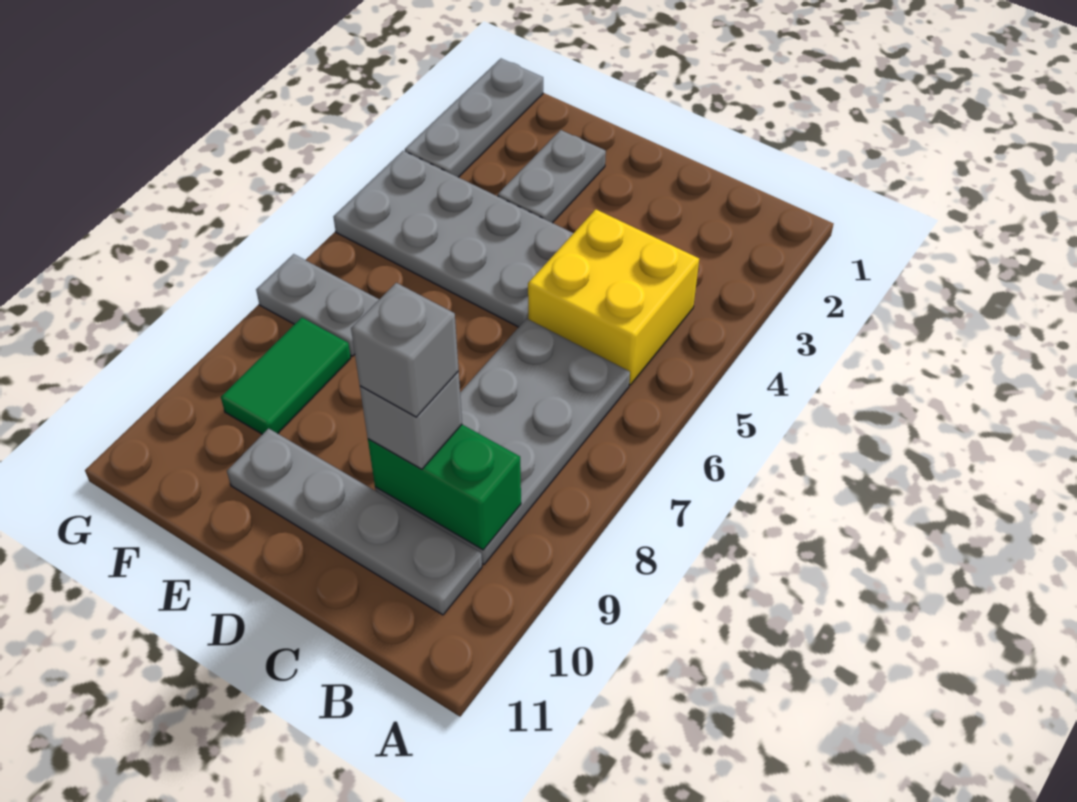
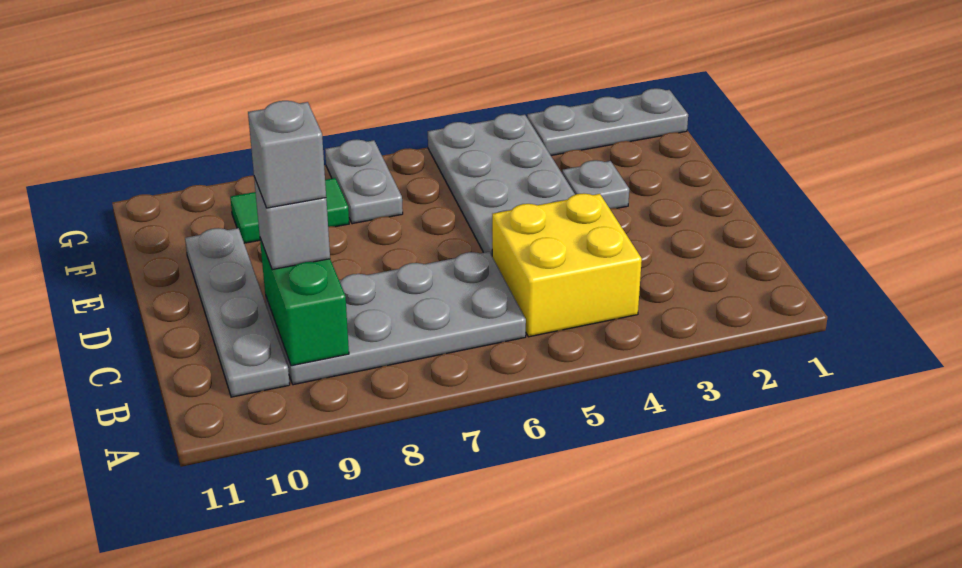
grey 1x2 plate [498,130,606,223] -> grey 1x1 plate [562,160,629,209]

